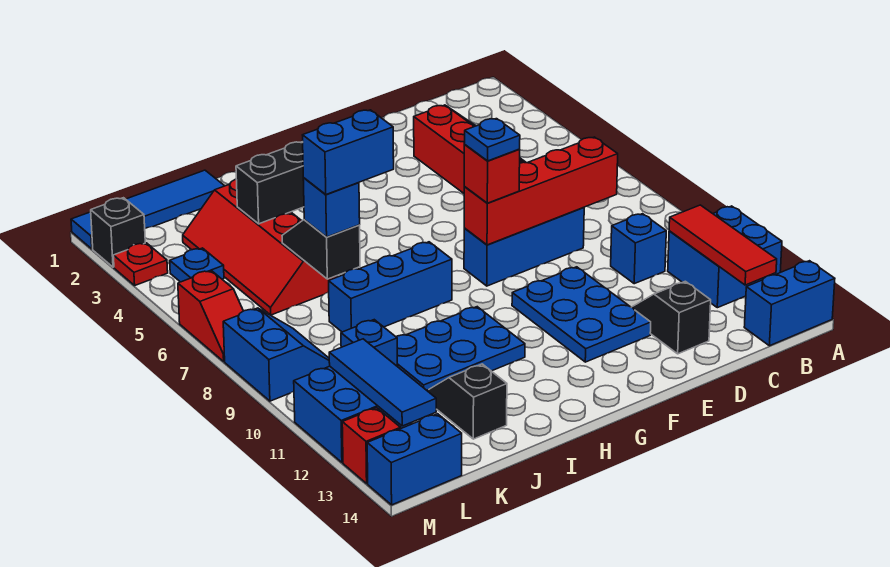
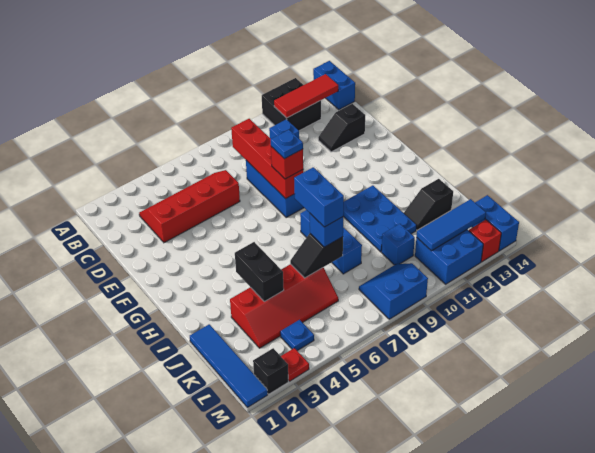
blue 2x2 brick [668,206,782,308] -> black 2x2 brick [262,78,321,131]
blue 2x3 plate [512,267,651,362] -> none
red 1x2 slope [178,271,243,361] -> none

